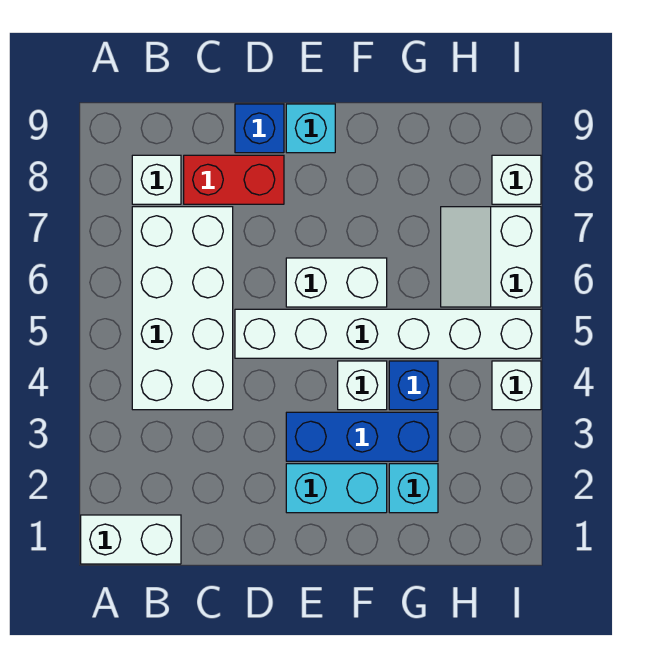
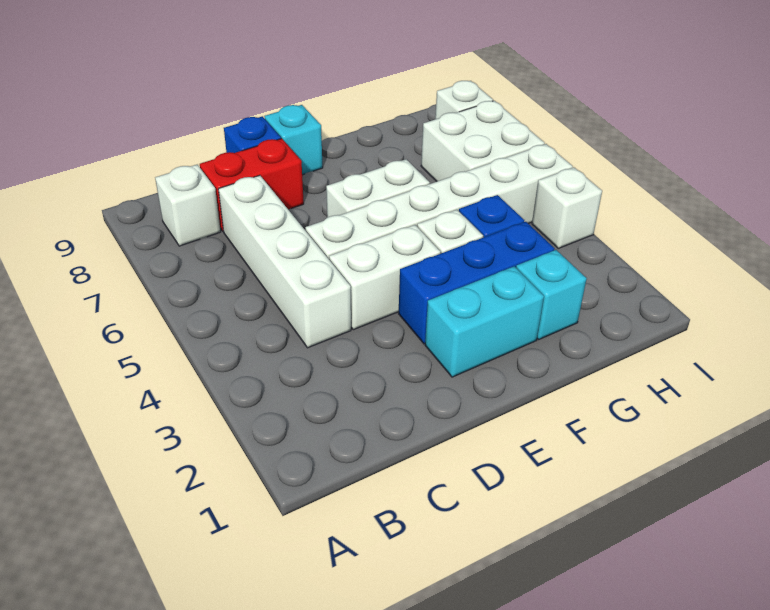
white 1x2 brick [81,515,181,564] -> white 1x2 brick moved to [329,225,441,330]
white 2x4 brick [132,207,233,410] -> white 1x4 brick [218,175,351,348]
white 2x2 slope [441,207,541,307] -> white 2x2 brick [421,101,545,181]

